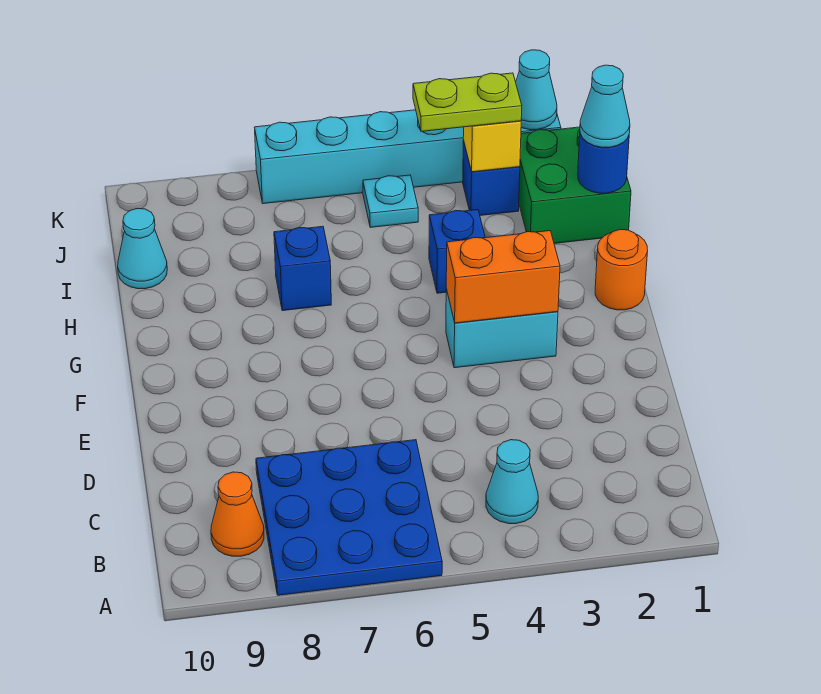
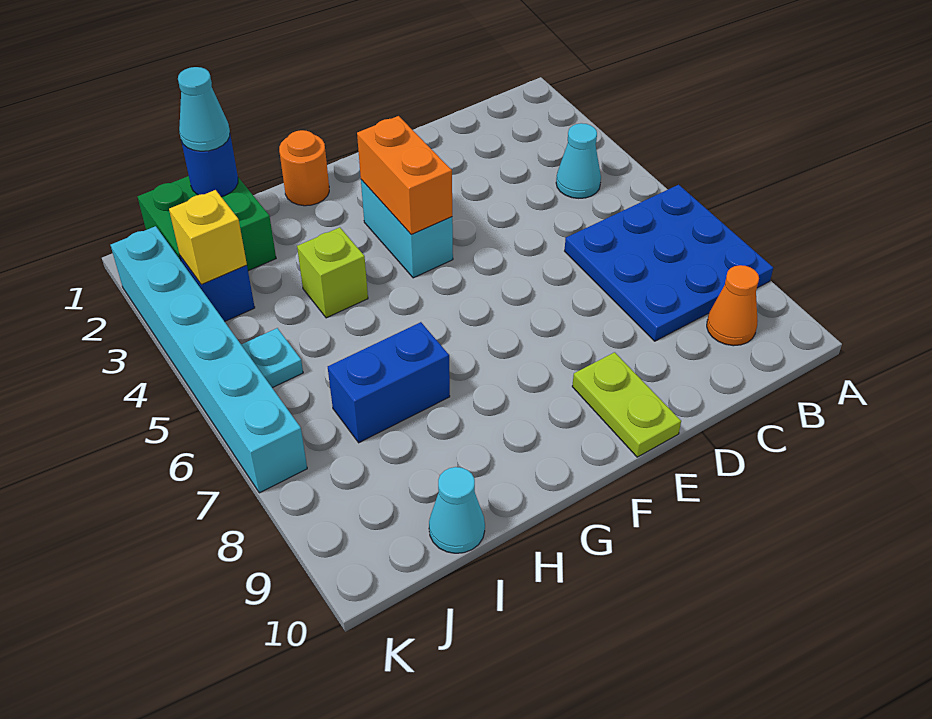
blue 1x1 brick [429,210,485,293] -> lime 1x1 brick [297,227,368,318]
blue 1x1 brick [274,226,331,311] -> blue 1x2 brick [328,322,450,443]
lime 1x2 plate [413,73,522,131] -> lime 1x2 plate moved to [572,352,681,457]
cyan 1x1 cone [516,50,557,130] -> none

